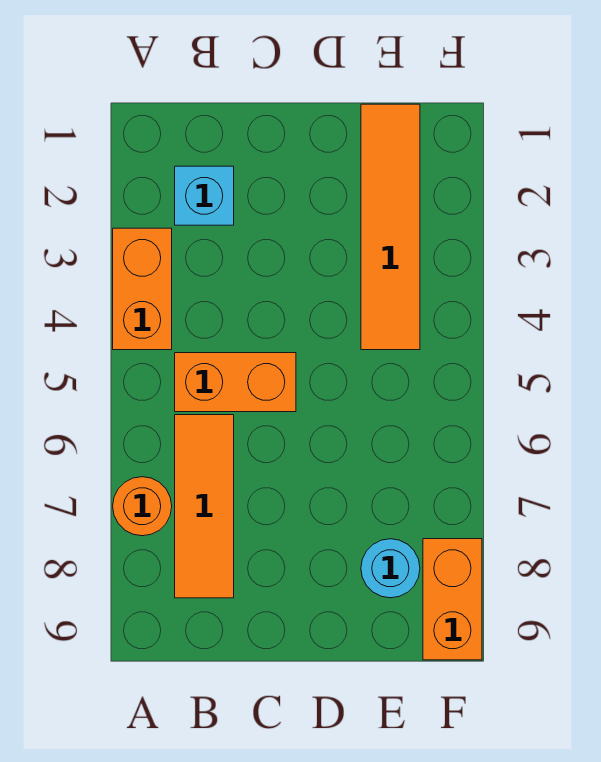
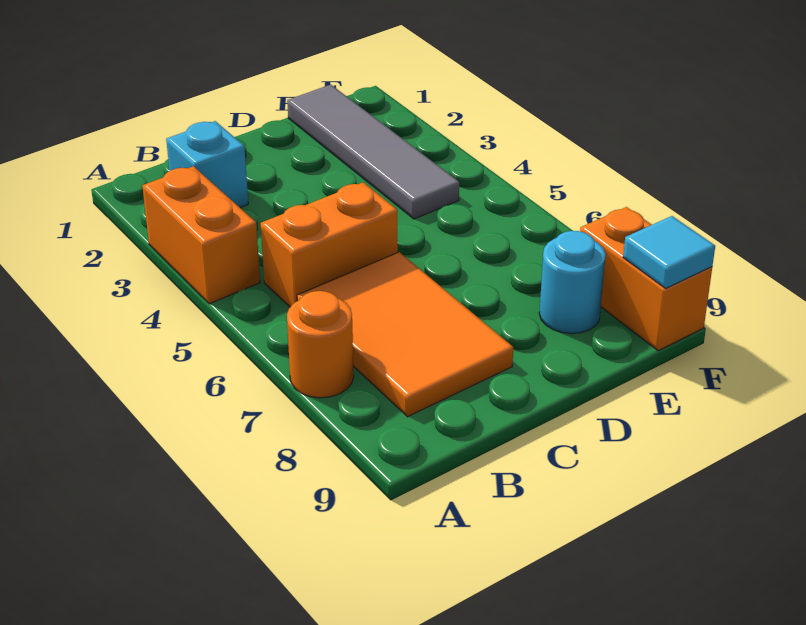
orange 1x3 tile [175,415,234,598] -> orange 2x3 tile [297,252,513,417]
orange 1x4 tile [361,104,420,350] -> grey 1x4 tile [287,85,459,219]
none -> cyan 1x1 tile [623,216,715,288]

